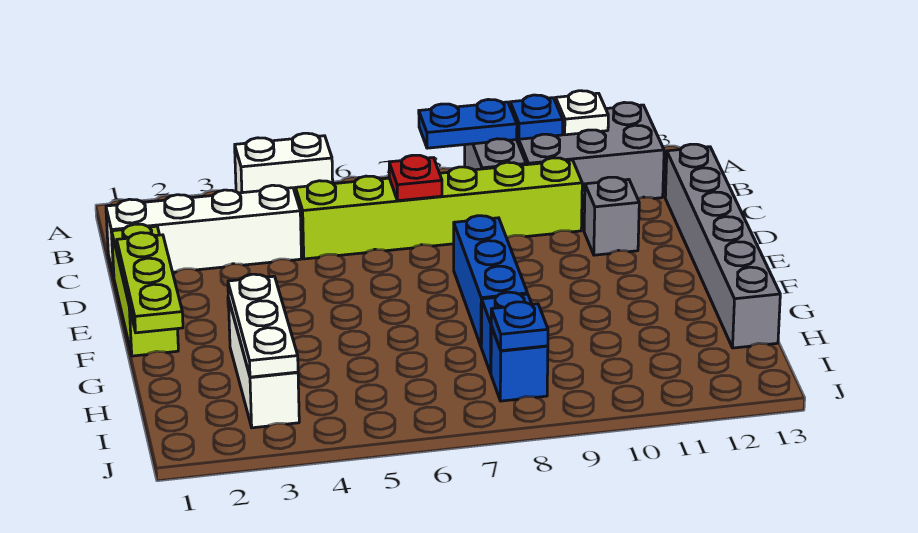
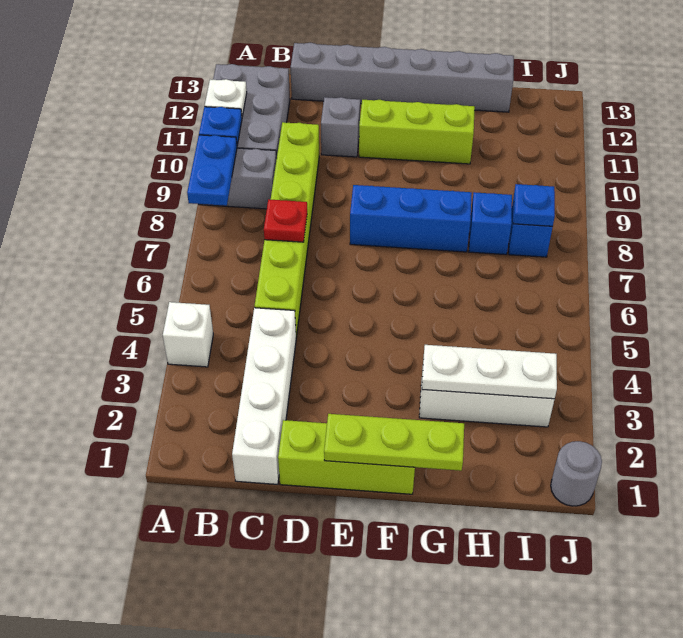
white 1x2 brick [235,133,333,195] -> white 1x1 brick [163,302,213,367]
none -> lime 1x3 brick [359,100,475,164]
none -> grey 1x1 round brick [551,441,602,506]

